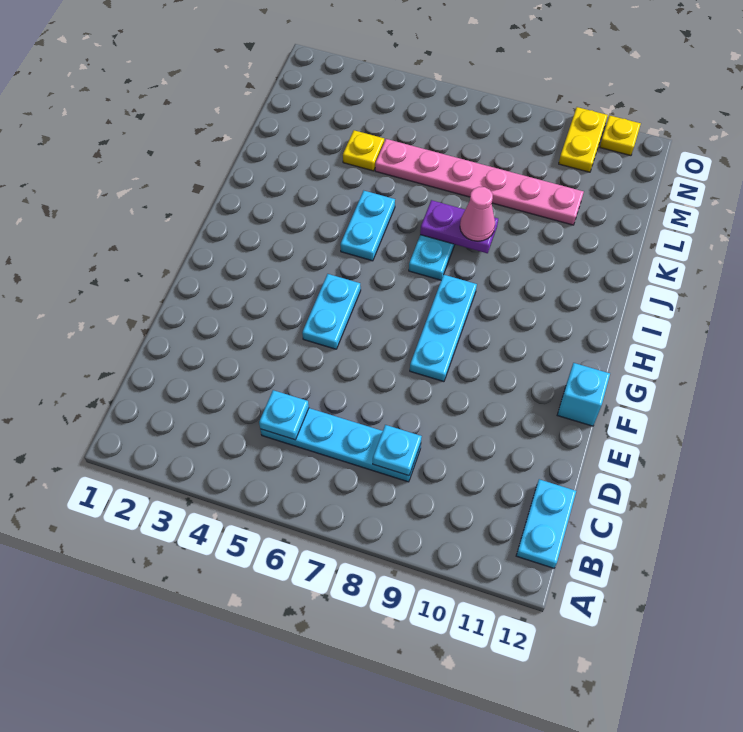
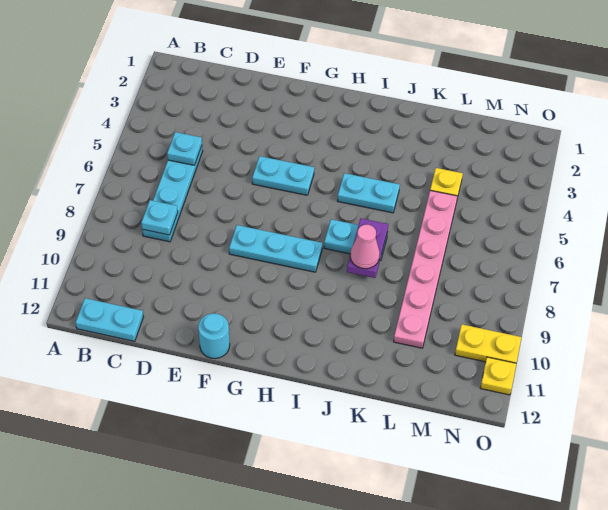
cyan 1x1 brick [557,363,610,426] -> cyan 1x1 round brick [198,313,230,358]

